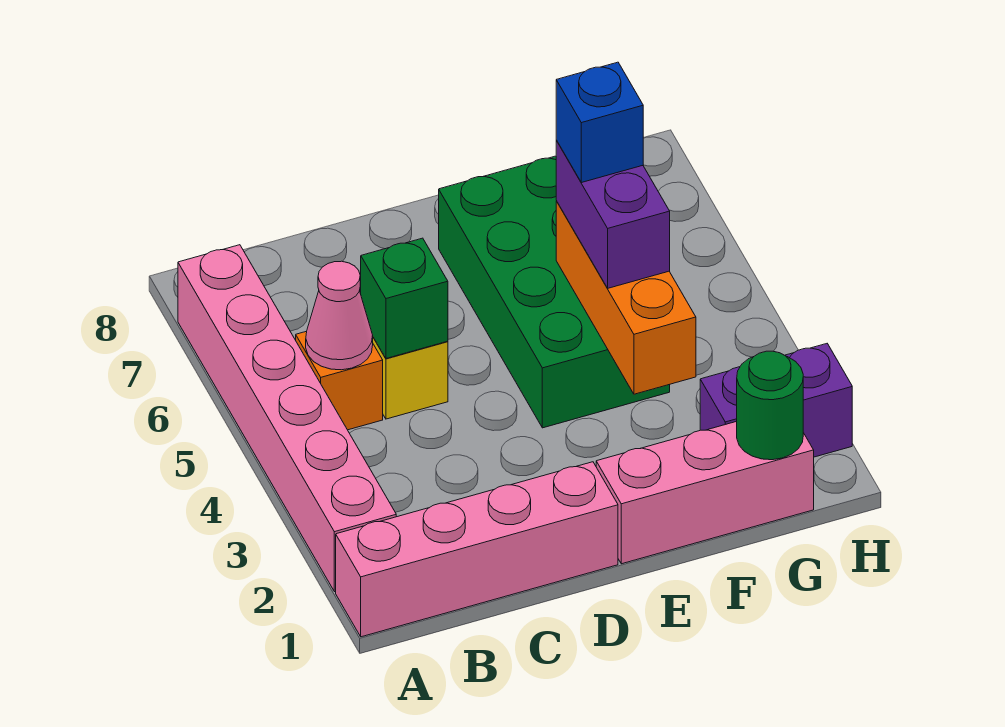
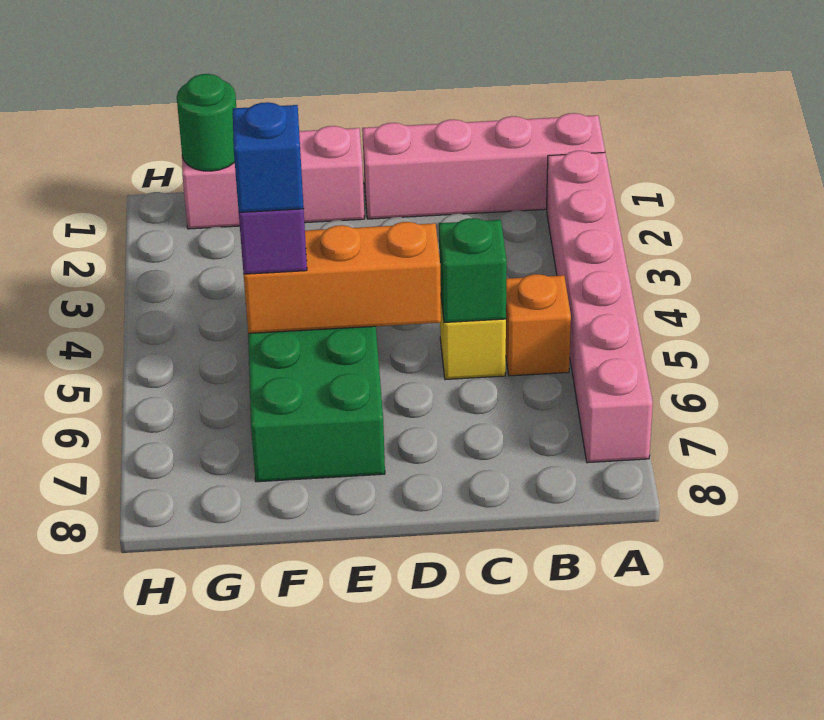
pink 1x1 cone [306,261,373,370] -> none
orange 1x3 brick [556,201,696,394] -> orange 1x3 brick turned to [244,222,441,333]
purple 1x2 brick [700,344,852,457] -> none

